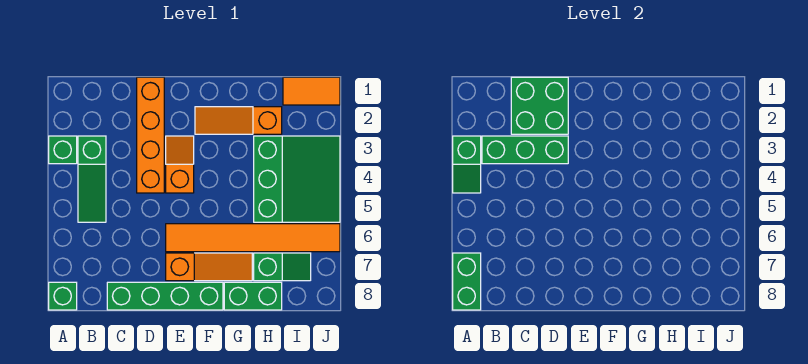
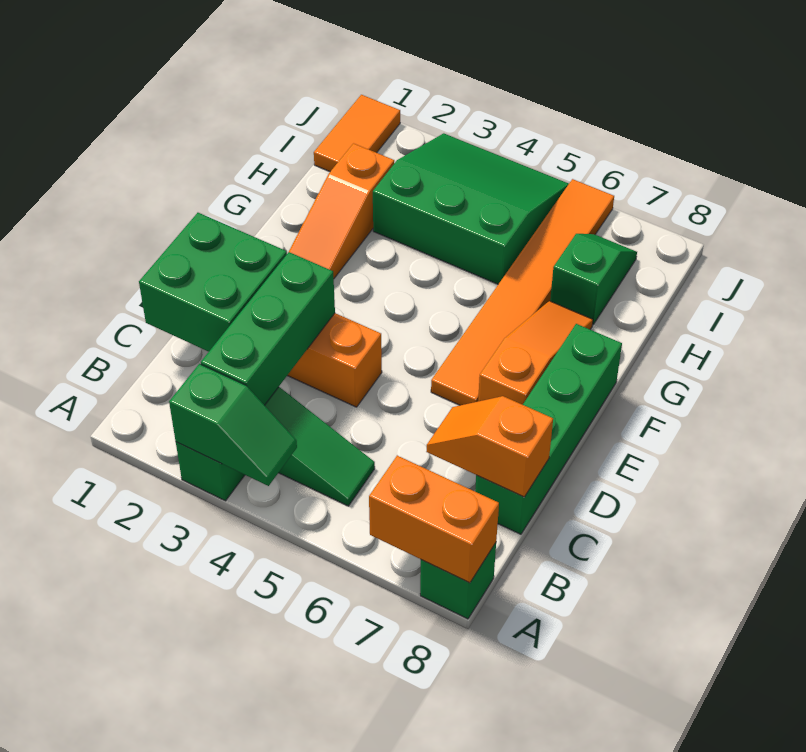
green 1x2 brick [453,253,481,310] -> orange 1x2 brick [369,455,499,583]
orange 1x2 slope [166,136,194,193] -> orange 1x2 slope moved to [426,396,553,497]
green 1x2 brick [224,282,282,310] -> none

